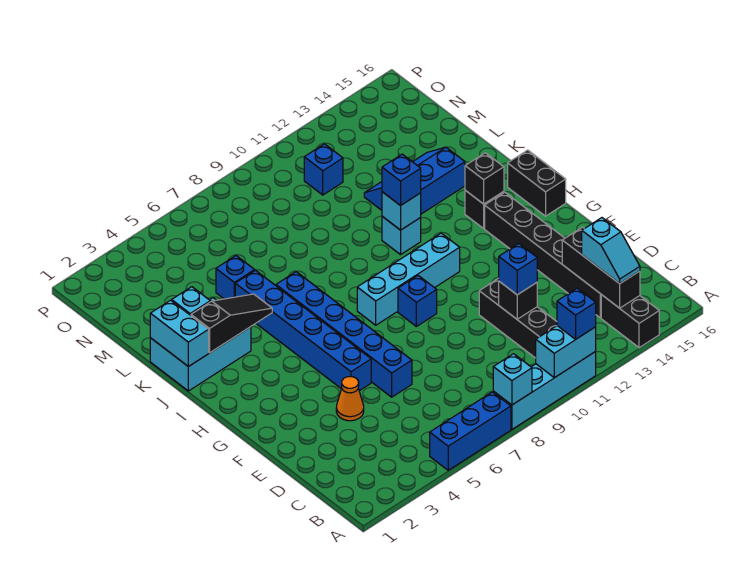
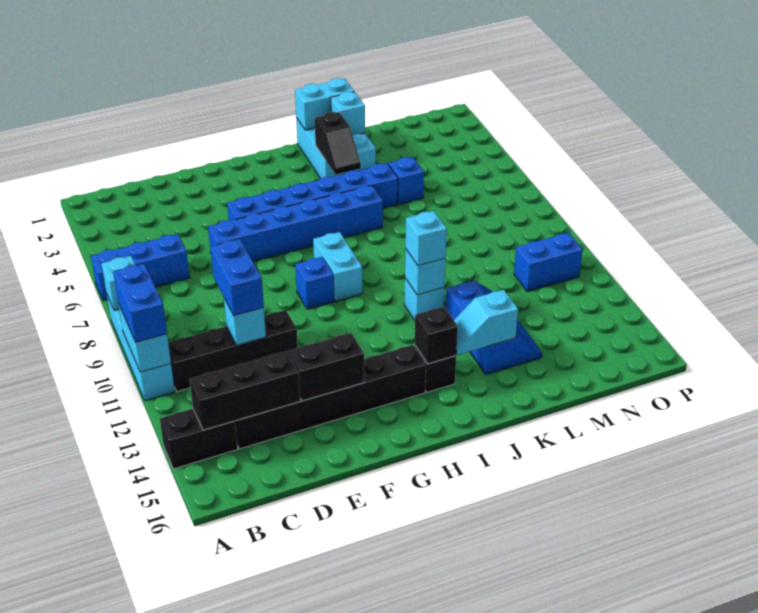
blue 1x3 brick [430,392,511,470] -> blue 1x3 brick turned to [91,234,190,301]
blue 1x1 brick [557,288,596,340] -> blue 1x2 brick [113,264,167,342]
cyan 1x2 slope [582,218,640,284] -> cyan 1x2 slope moved to [454,290,518,355]
black 1x1 brick [499,281,537,319] -> cyan 1x1 brick [224,299,266,345]
blue 1x1 brick [499,244,537,295] -> blue 1x2 brick [210,239,264,316]
orange 1x1 cone [336,377,364,421] -> none
cyan 1x4 brick [357,233,460,325] -> cyan 1x2 brick [313,232,362,301]
black 1x2 brick [508,150,566,216] -> black 1x2 brick moved to [289,333,364,401]
black 1x3 slope [191,294,272,353] -> black 1x2 slope [315,112,361,175]
blue 1x1 brick [382,154,421,206] -> cyan 1x1 brick [405,211,447,266]
blue 1x1 brick [304,144,343,195] -> blue 1x2 brick [514,233,583,292]

